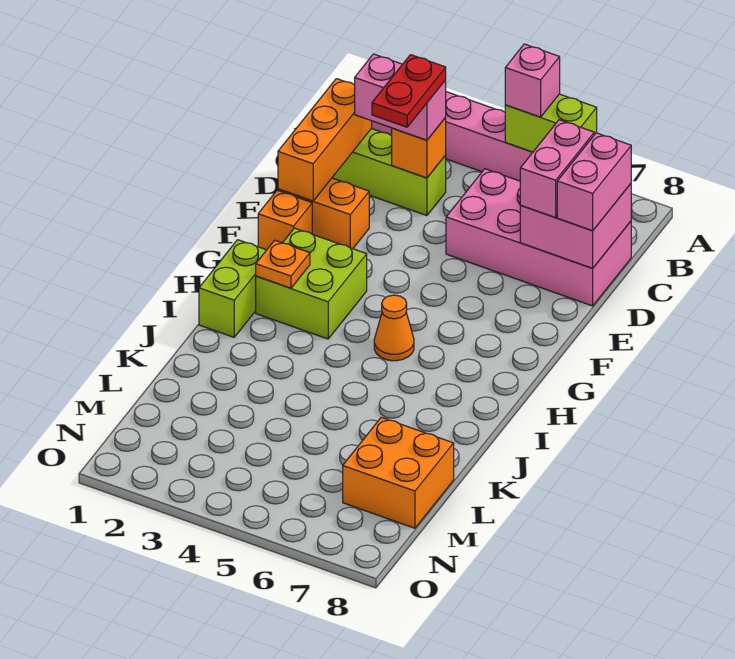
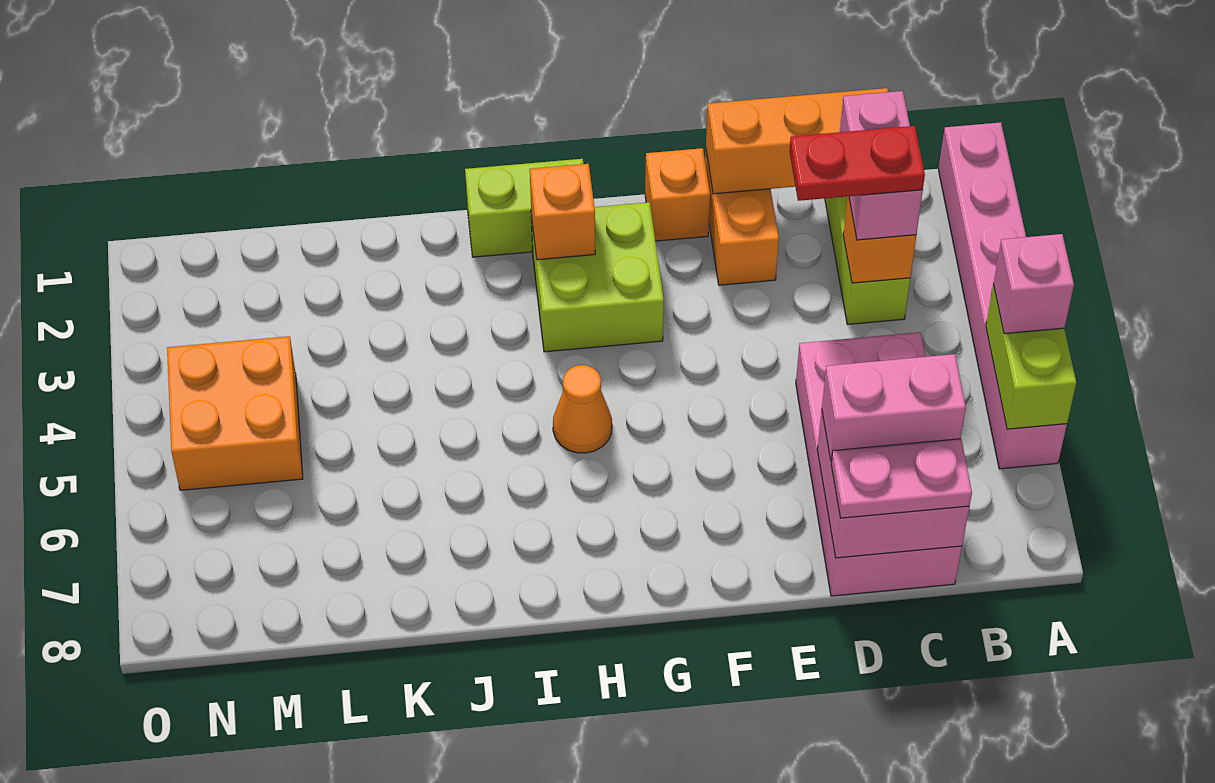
pink 1x2 brick [557,133,631,231] -> pink 1x2 plate [831,439,972,518]
orange 1x1 plate [256,240,310,288] -> orange 1x1 brick [530,164,595,260]
orange 2x2 brick [343,417,454,528] -> orange 2x2 brick moved to [167,336,303,490]

